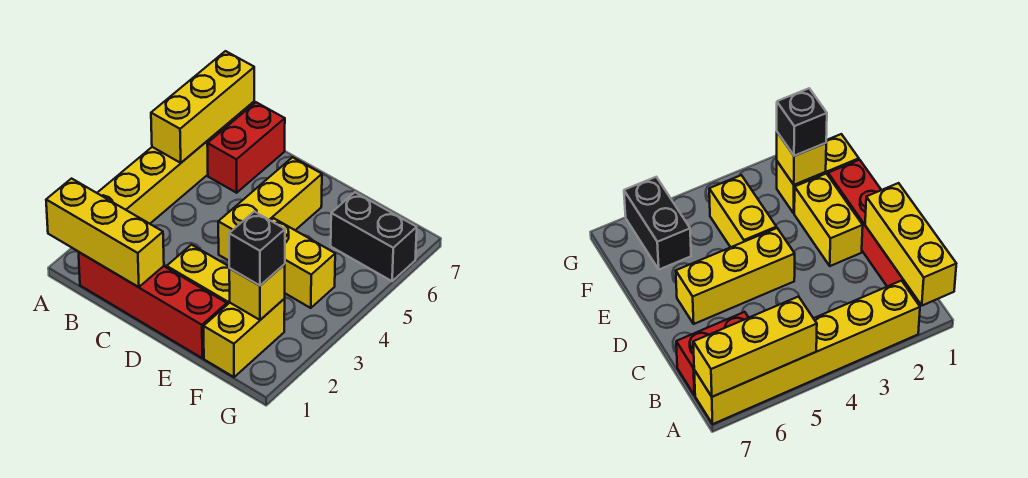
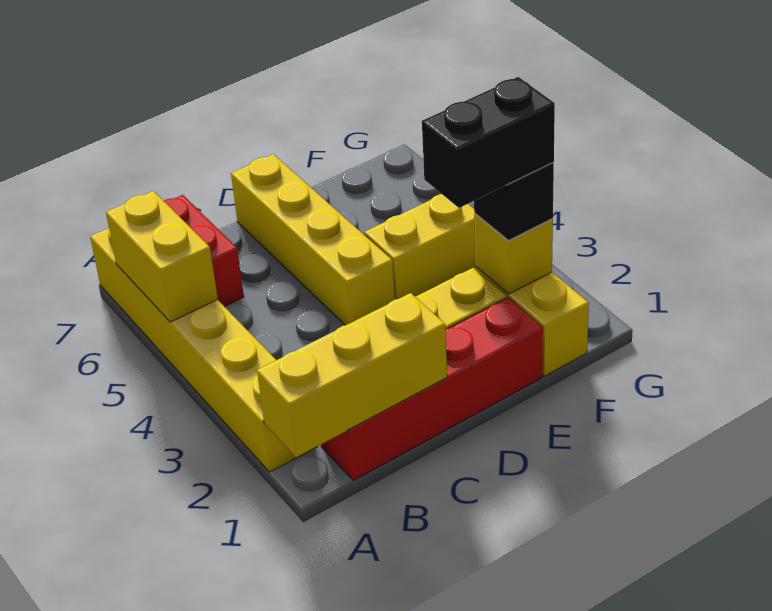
yellow 1x3 brick [151,51,254,163] -> yellow 1x2 brick [106,191,218,322]
yellow 1x3 brick [218,157,322,261] -> yellow 1x4 brick [231,154,395,325]
black 1x2 brick [331,192,417,281] -> black 1x2 brick moved to [422,77,555,208]

